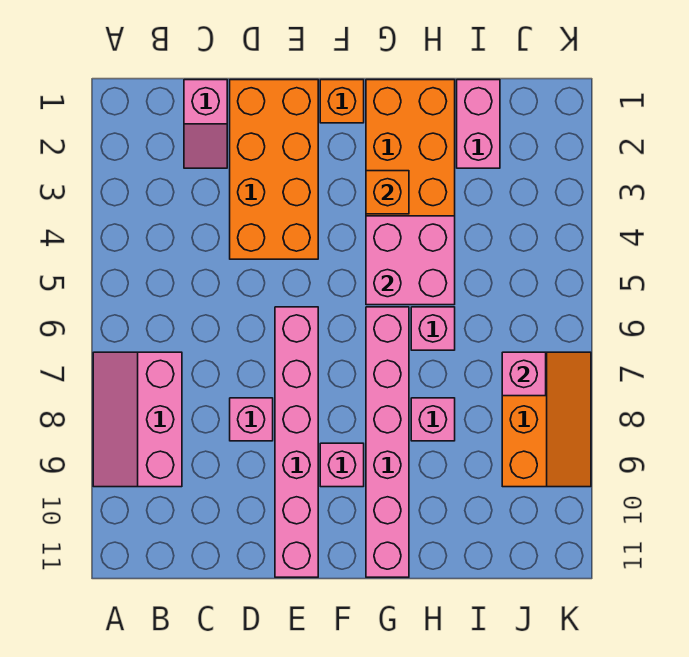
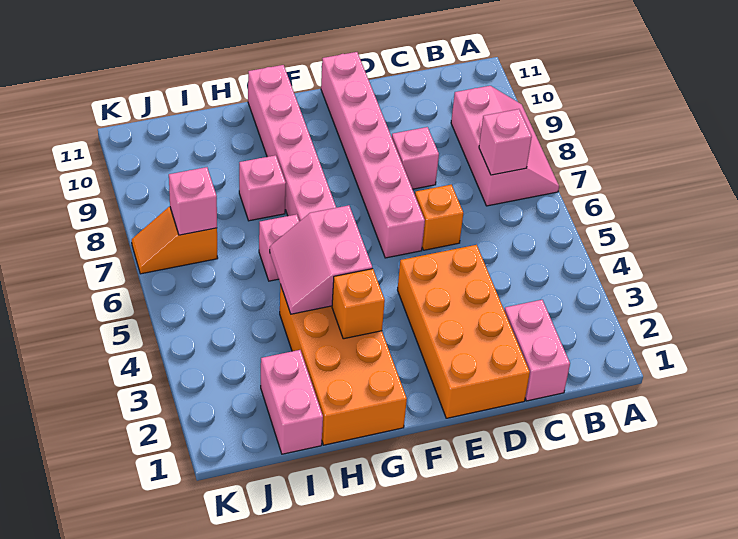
pink 1x2 slope [184,80,227,168] -> pink 1x2 brick [504,300,570,401]
orange 1x1 brick [320,80,364,123] -> orange 1x1 brick moved to [415,185,463,250]
pink 1x1 brick [320,443,364,487] -> pink 1x1 brick moved to [479,109,532,175]
pink 2x2 brick [366,216,455,305] -> pink 2x2 slope [270,205,372,314]
orange 2x3 slope [502,352,591,487] -> orange 1x2 slope [132,207,218,274]

